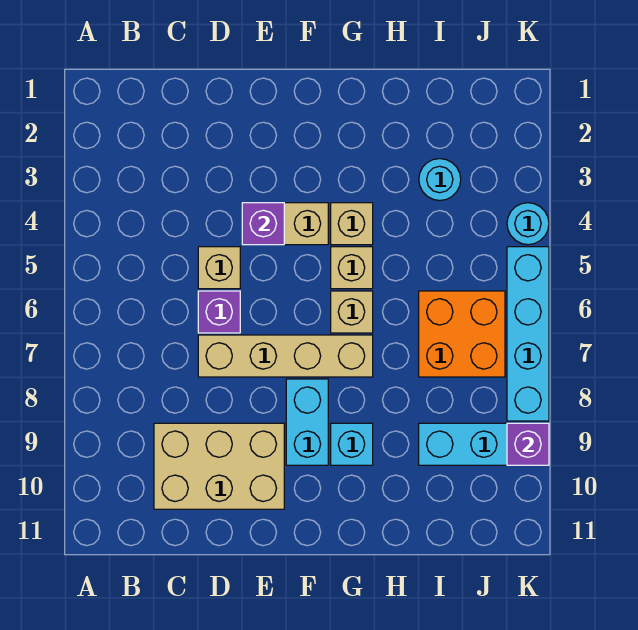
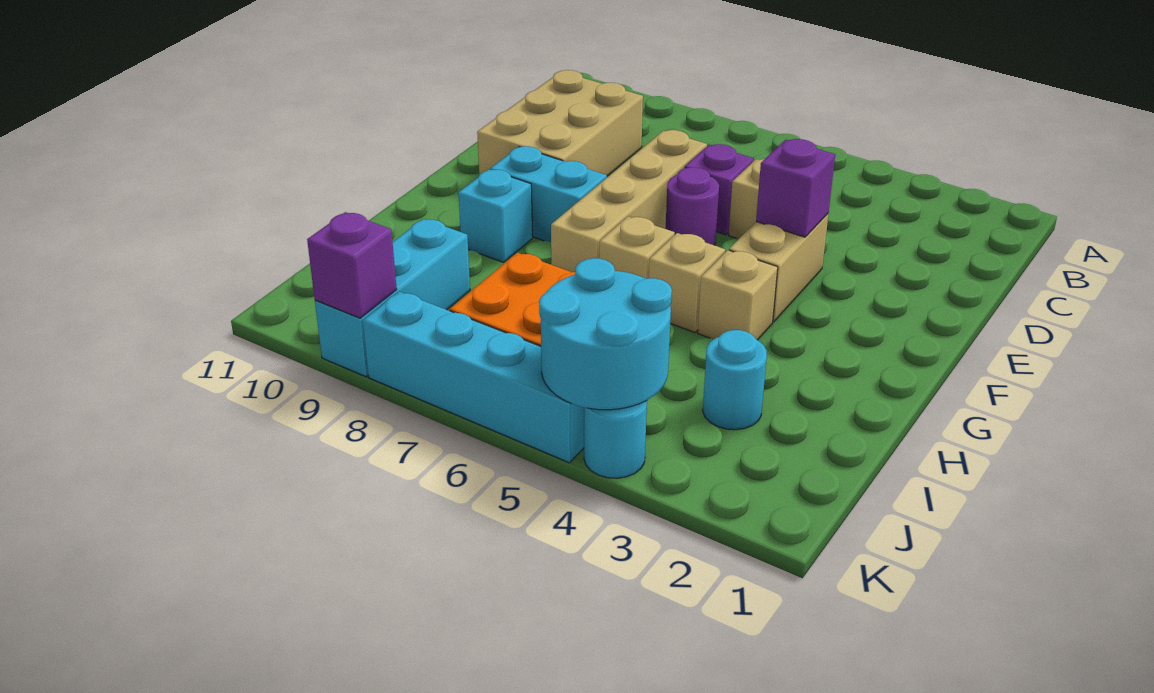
none -> purple 1x1 round brick [666,167,719,245]
none -> cyan 2x2 round brick [539,258,672,410]

